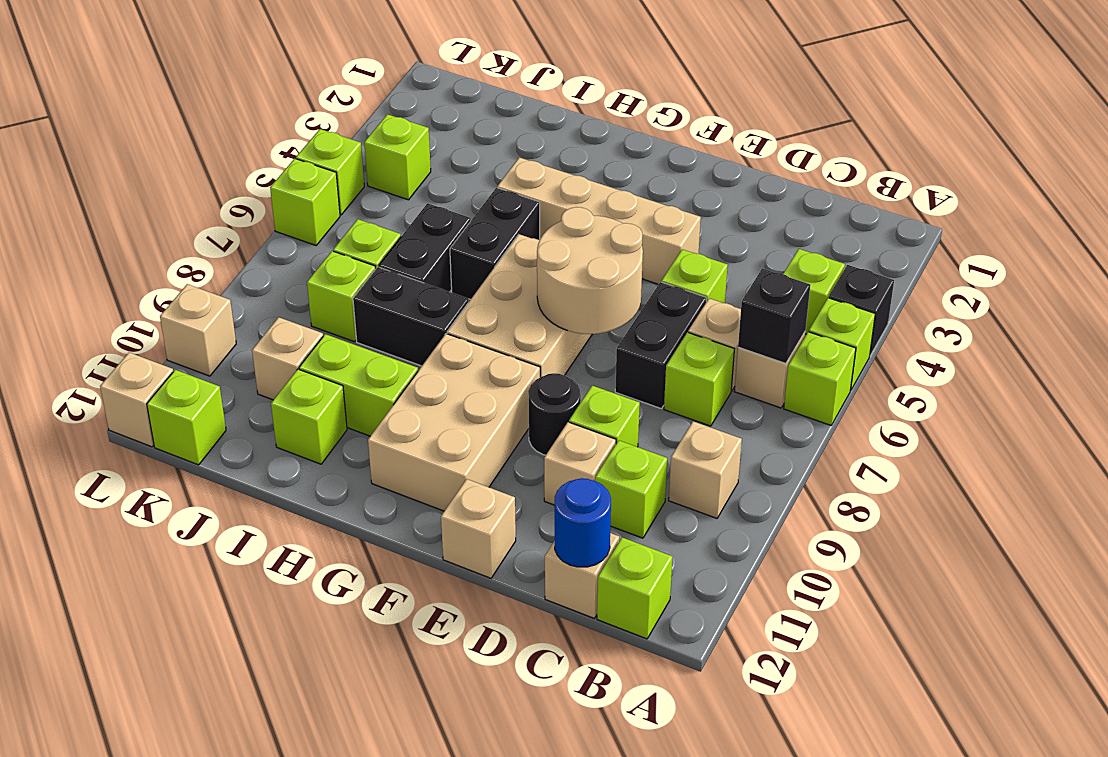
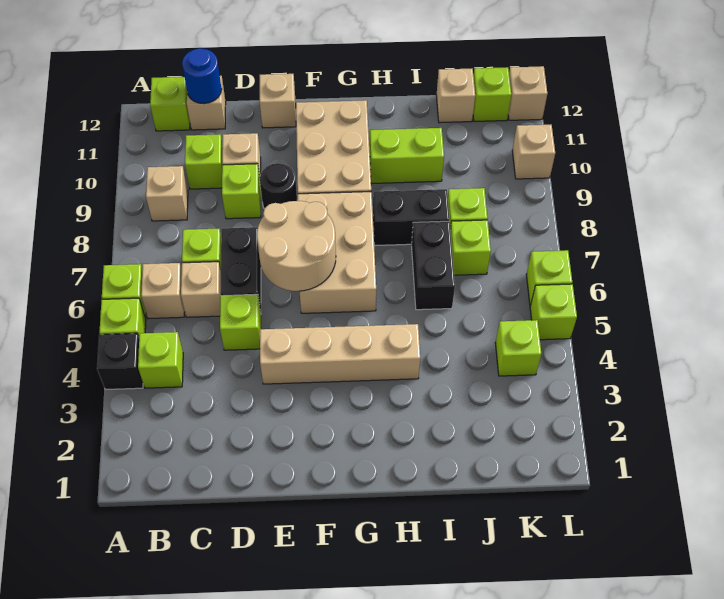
black 1x1 brick [738,269,810,363] -> none
black 1x2 brick [450,188,540,300] -> none
lime 1x1 brick [271,369,347,464] -> none
tan 1x1 brick [252,317,323,400] -> tan 1x1 brick moved to [436,69,475,123]

